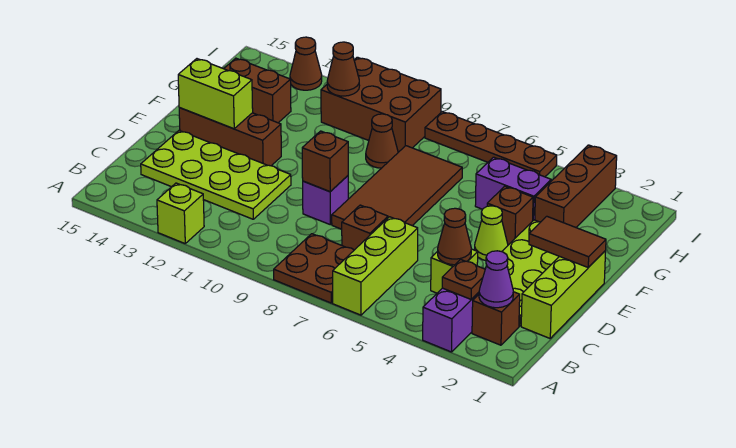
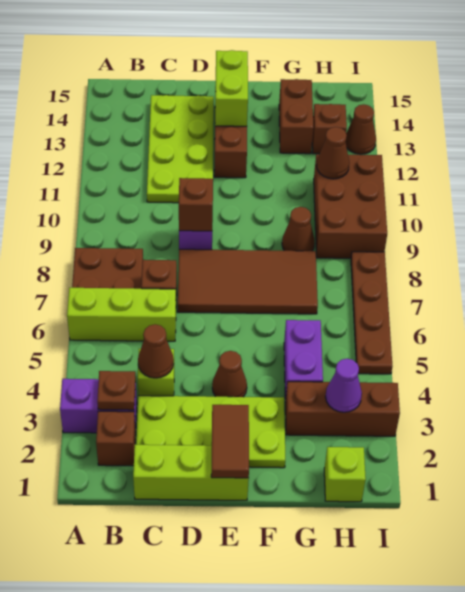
lime 1x1 brick [157,183,204,243] -> lime 1x1 brick moved to [324,447,366,502]
purple 1x1 cone [479,251,513,308] -> purple 1x1 cone moved to [325,359,362,412]
lime 1x1 cone [475,206,508,261] -> brown 1x1 cone [212,351,247,397]
brown 1x1 brick [487,186,533,245] -> brown 1x1 brick moved to [312,104,347,154]

